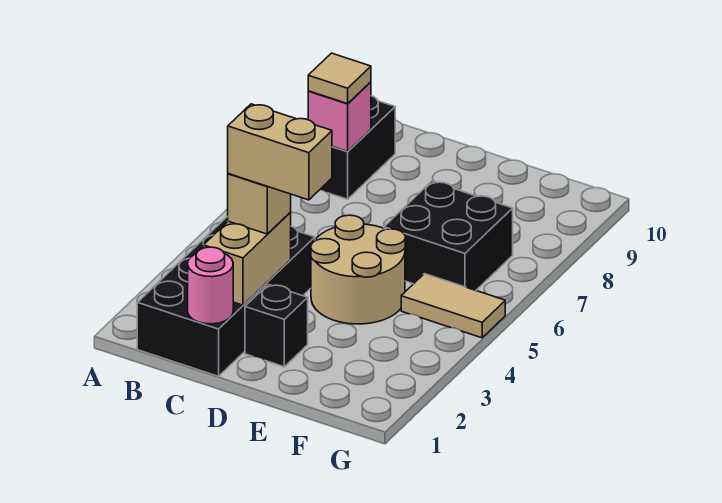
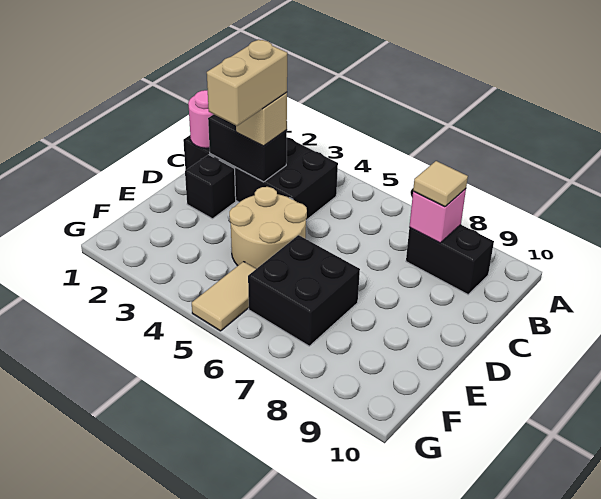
tan 1x2 brick [203,212,291,305] -> black 1x2 brick [208,115,287,182]

